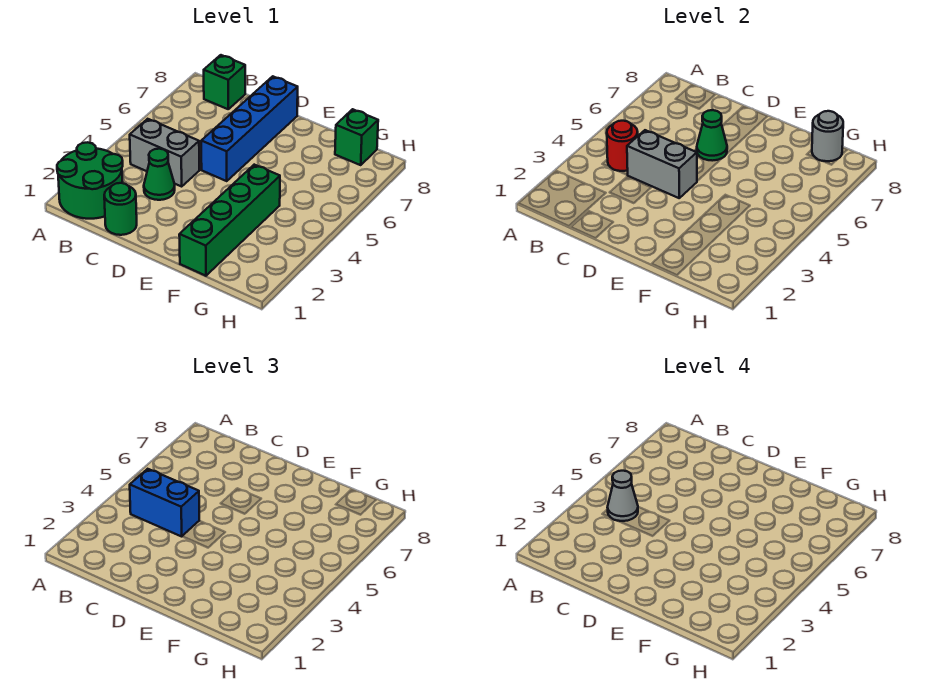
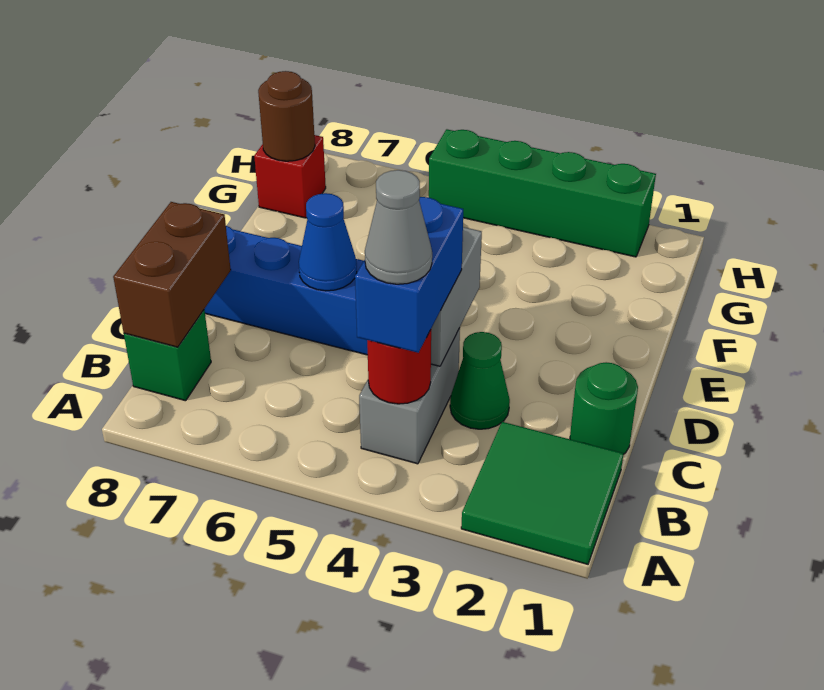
green 2x2 round brick [57,142,123,219] -> green 2x2 tile [461,422,623,564]
none -> brown 1x2 brick [113,202,231,347]
green 1x1 cone [697,110,727,161] -> blue 1x1 cone [299,193,357,291]
green 1x4 brick [179,165,280,276] -> green 1x4 brick moved to [429,129,656,257]
green 1x1 brick [335,109,378,165] -> red 1x1 brick [254,135,326,218]
grey 1x1 round brick [812,111,843,161] -> brown 1x1 round brick [258,71,315,161]

